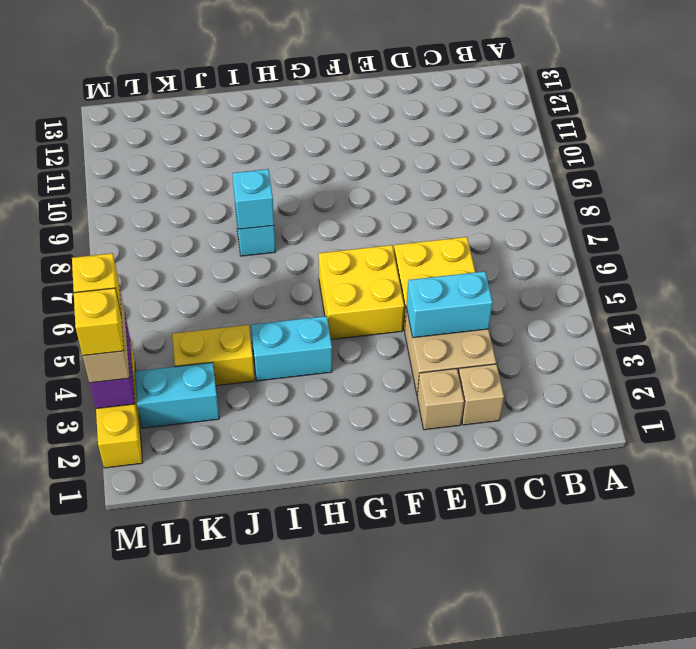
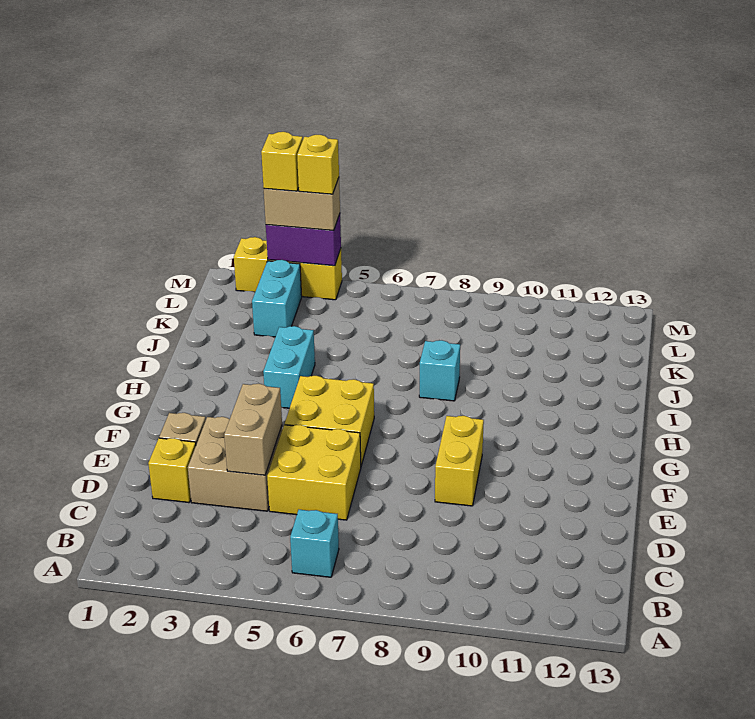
tan 1x1 brick [458,364,504,425] -> yellow 1x1 brick [148,438,196,503]
cyan 1x2 brick [406,271,493,338] -> tan 1x2 brick [224,384,282,475]
cyan 1x1 brick [232,169,274,229] -> cyan 1x1 brick moved to [290,510,339,577]
yellow 1x2 brick [172,325,255,386] -> yellow 1x2 brick moved to [435,416,484,506]

